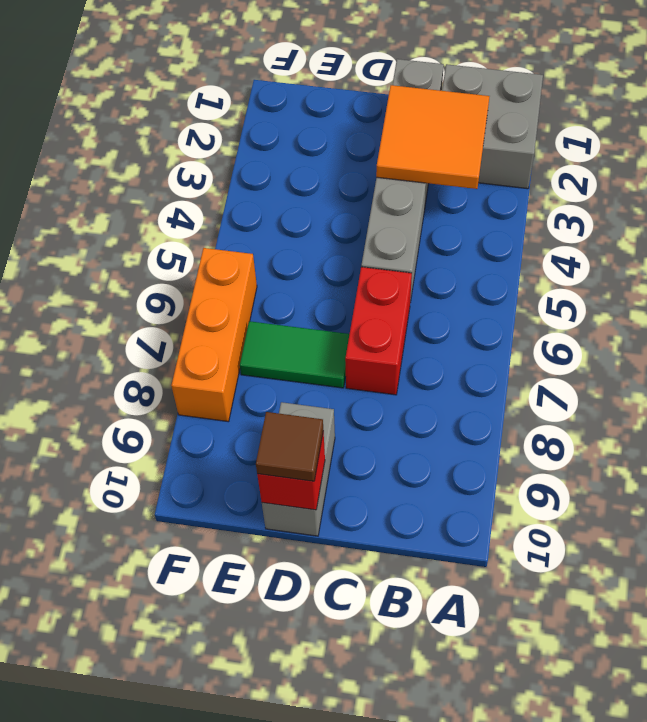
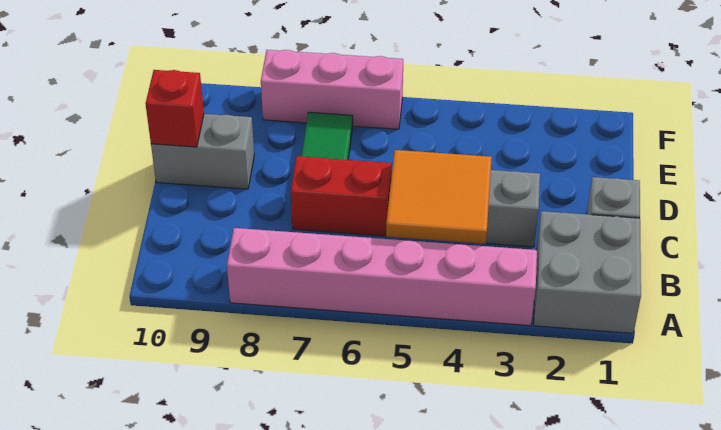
none -> pink 1x6 brick [227,228,537,326]
orange 2x2 tile [376,85,490,189] -> orange 2x2 tile moved to [386,150,492,244]
brown 1x1 tile [256,412,323,481] -> none
orange 1x3 brick [171,248,257,422] -> pink 1x3 brick [261,50,403,129]

